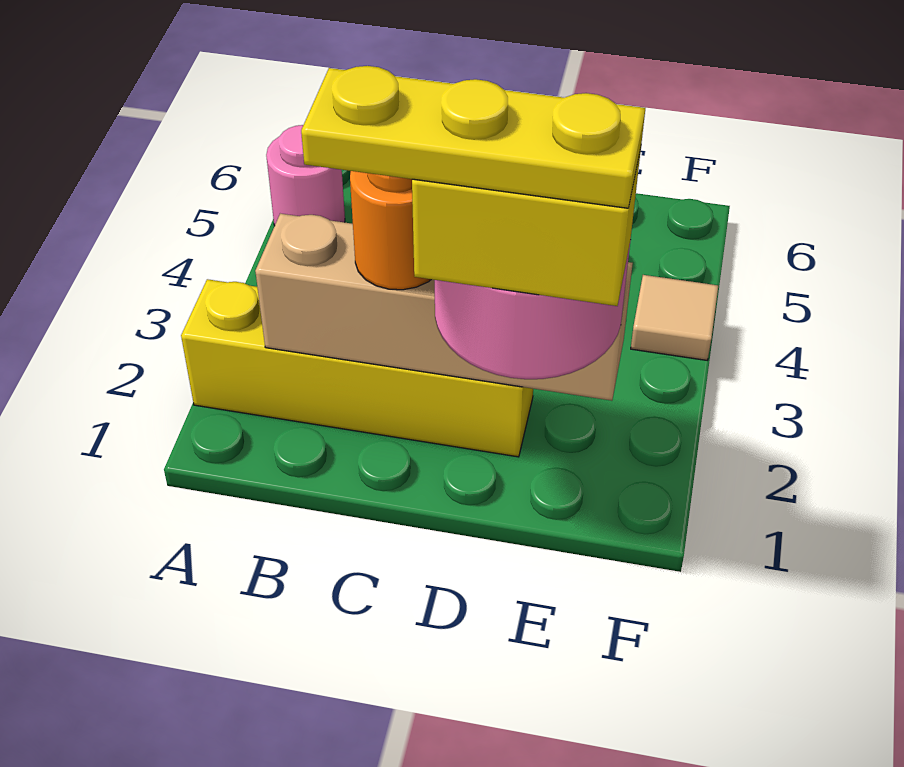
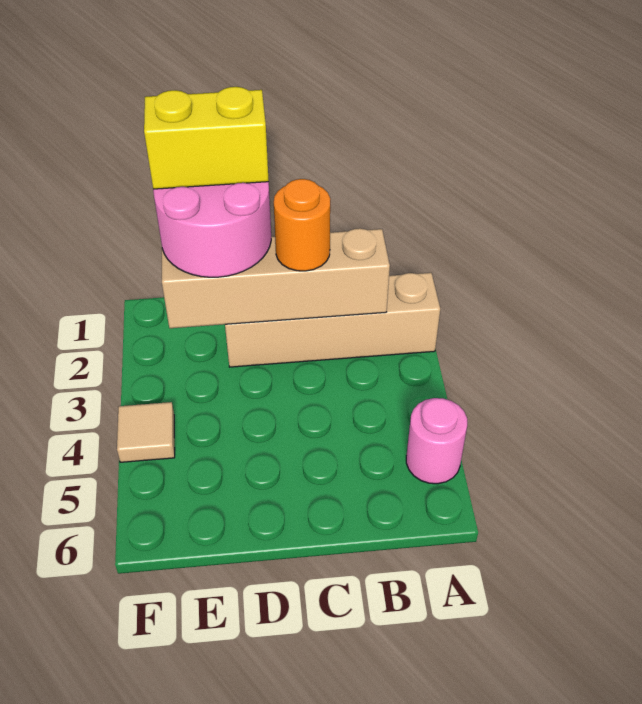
yellow 1x4 brick [181,279,533,457] -> tan 1x4 brick [225,273,440,367]
yellow 1x3 plate [301,66,645,208] -> none

